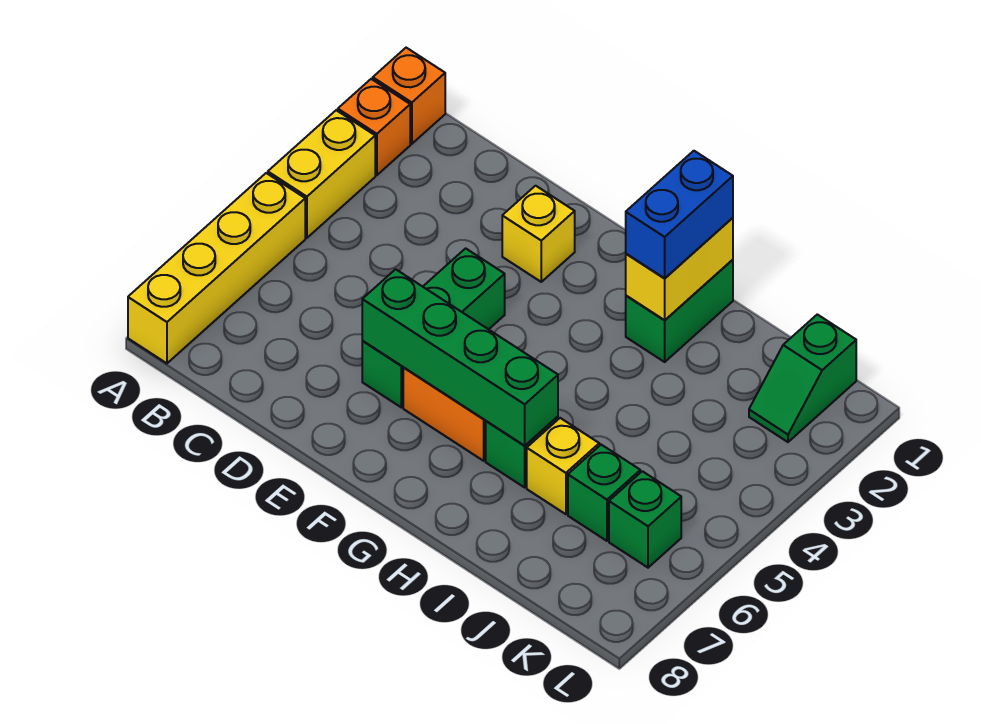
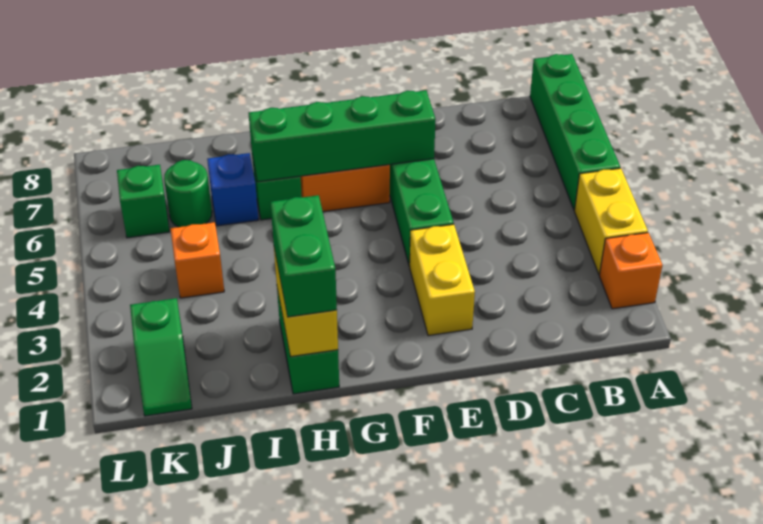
orange 1x1 brick [373,48,445,144] -> orange 1x1 brick moved to [170,222,224,298]
yellow 1x4 brick [128,173,305,363] -> green 1x4 brick [530,54,620,210]
yellow 1x1 brick [502,186,575,282] -> yellow 1x2 brick [410,224,475,336]
blue 1x2 brick [626,151,733,278] -> green 1x2 brick [270,195,337,317]
yellow 1x1 brick [527,418,599,514] -> blue 1x1 brick [207,153,259,226]
green 1x1 brick [568,445,640,541] -> green 1x1 round brick [164,160,212,227]
green 1x2 slope [749,314,856,442] -> green 1x2 slope turned to [130,298,192,416]

